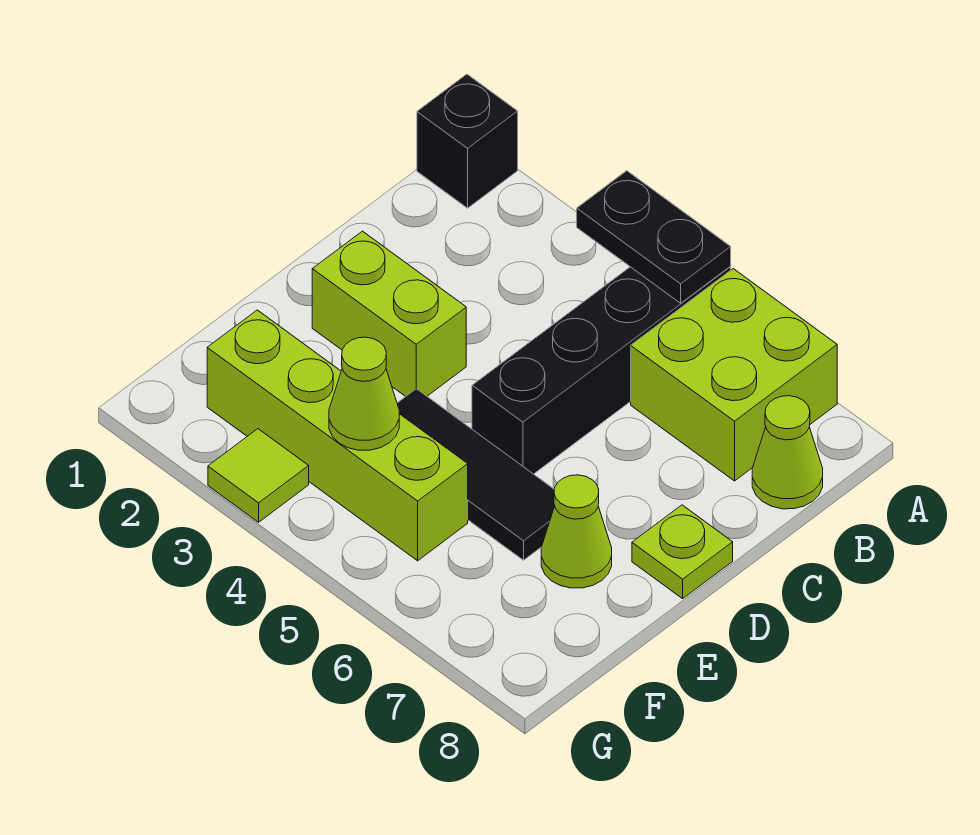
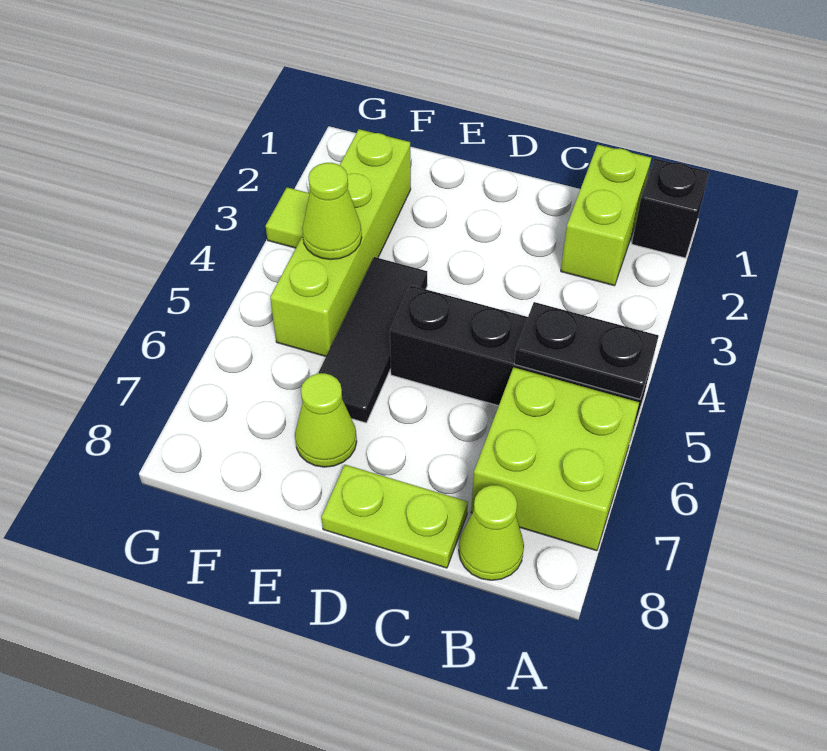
black 1x2 plate [577,171,731,303] -> black 1x2 plate turned to [514,302,658,399]
lime 1x2 brick [312,231,466,396] -> lime 1x2 brick moved to [561,145,651,286]
lime 1x1 plate [632,505,733,599] -> lime 1x2 plate [322,465,468,568]

